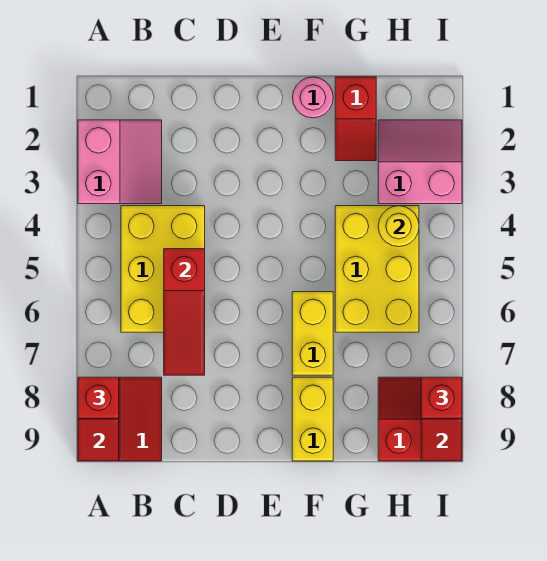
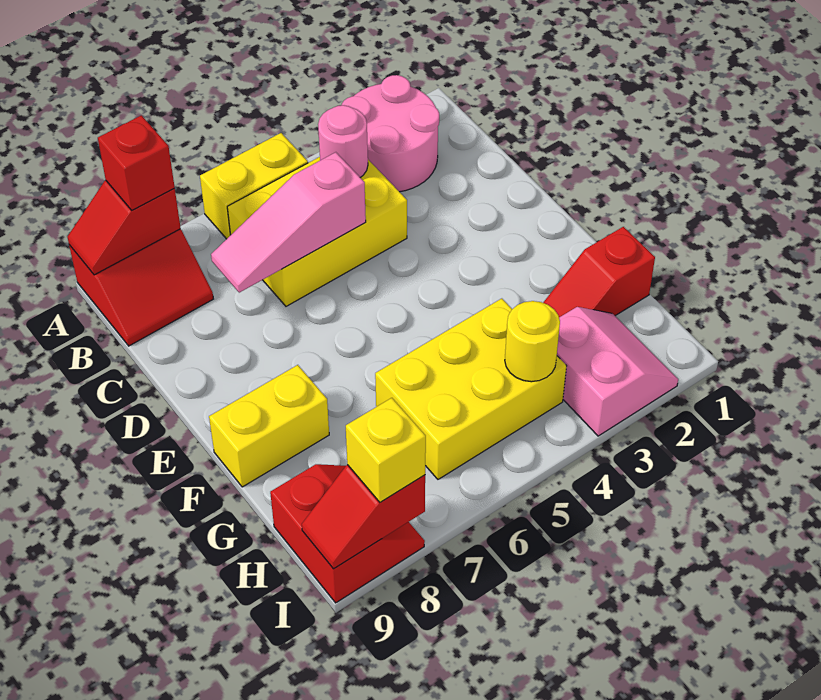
pink 2x2 slope [78,120,162,204] -> pink 2x2 round brick [342,75,439,192]
red 1x3 slope [164,249,205,375] -> pink 1x3 slope [211,152,366,293]
pink 1x1 round brick [293,77,333,118] -> pink 1x1 round brick moved to [318,105,368,177]
yellow 1x2 brick [292,292,333,375] -> yellow 1x2 brick moved to [200,133,308,239]
red 1x1 brick [421,377,462,418] -> yellow 1x1 brick [346,398,426,502]

